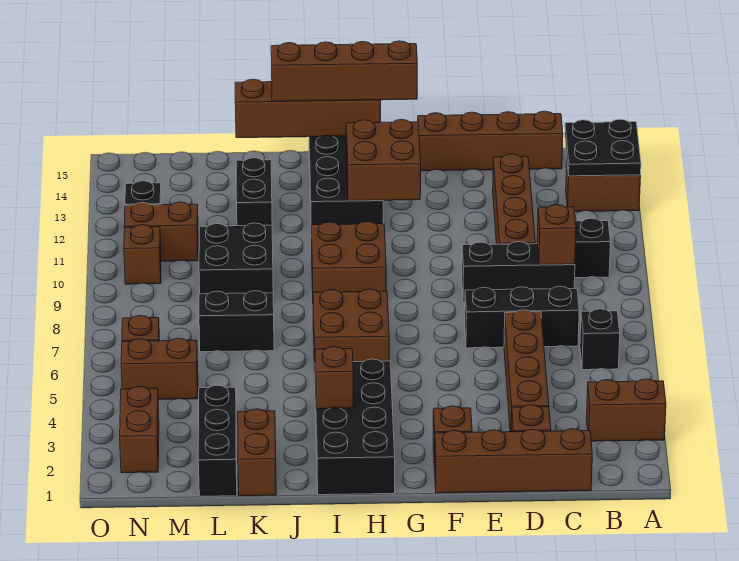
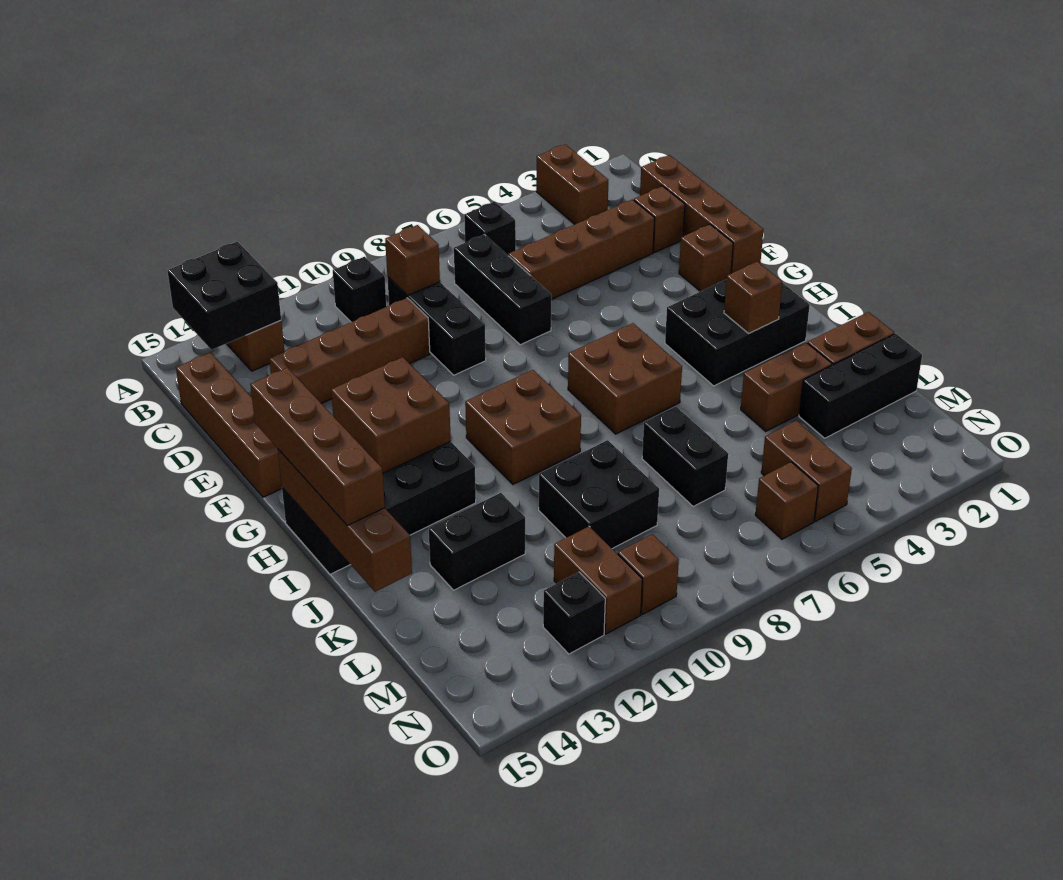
black 2x2 plate [565,119,641,176] -> black 2x2 brick [167,242,281,350]
black 2x4 brick [315,359,395,495] -> black 2x3 brick [665,279,810,386]
brown 1x2 brick [120,386,159,473] -> brown 1x2 brick moved to [741,342,832,431]

